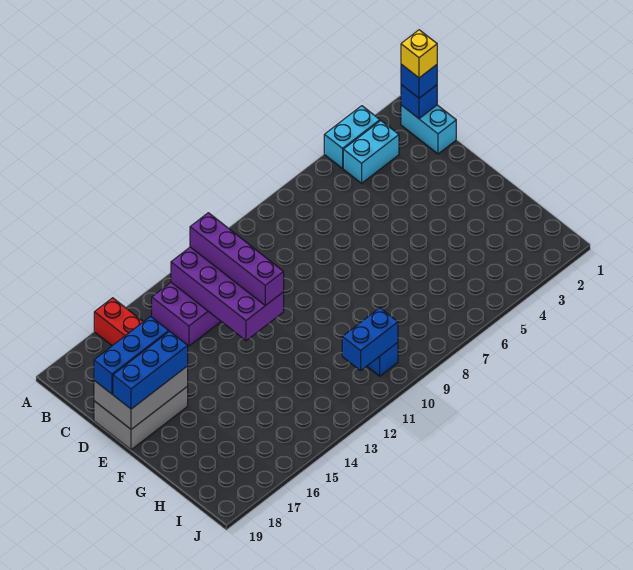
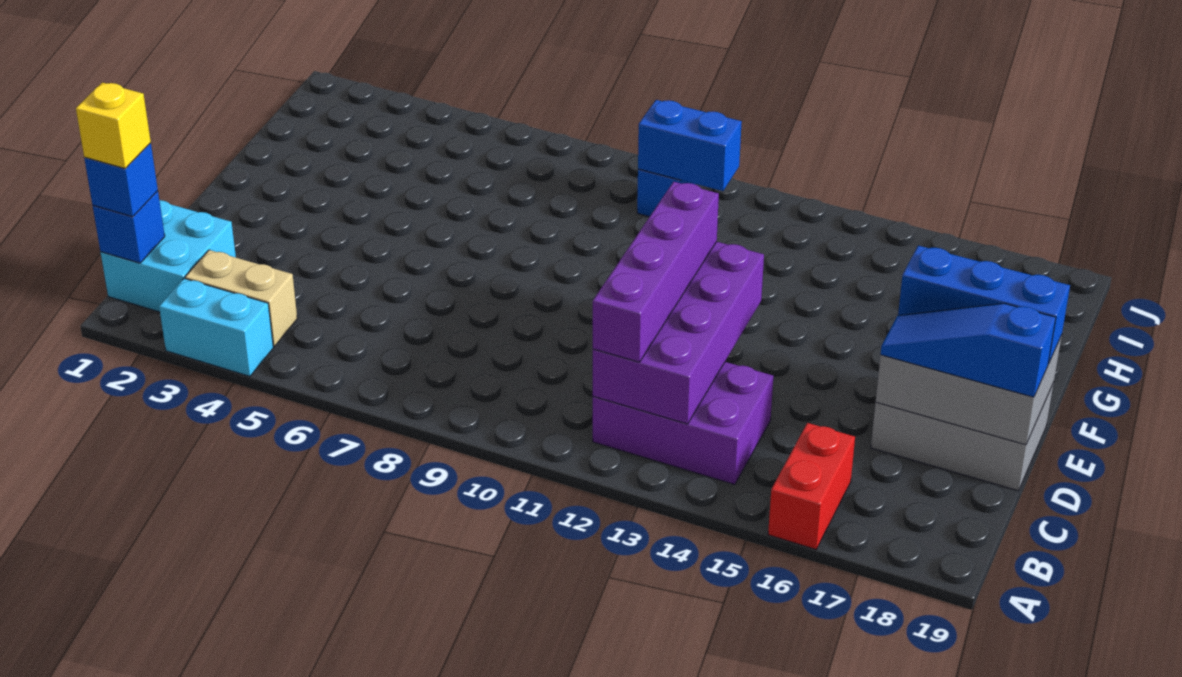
cyan 1x2 brick [401,105,456,154] -> cyan 2x2 brick [101,200,236,312]
cyan 1x2 brick [343,121,399,183] -> tan 1x2 brick [185,250,297,346]
blue 1x3 brick [94,316,169,394] -> blue 1x3 slope [881,304,1056,397]

